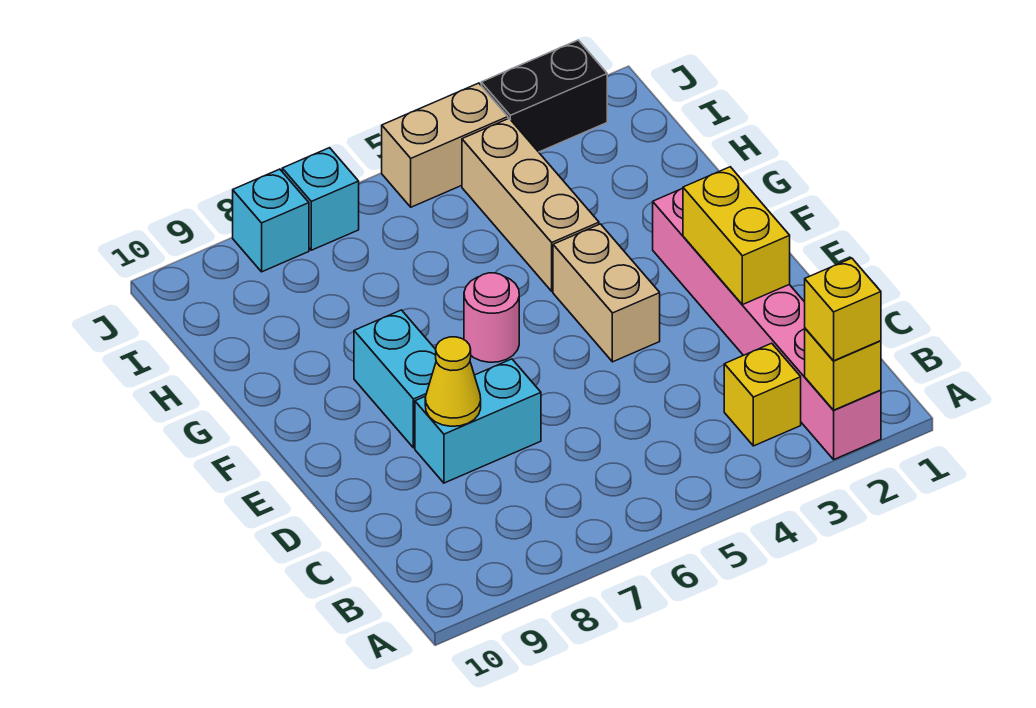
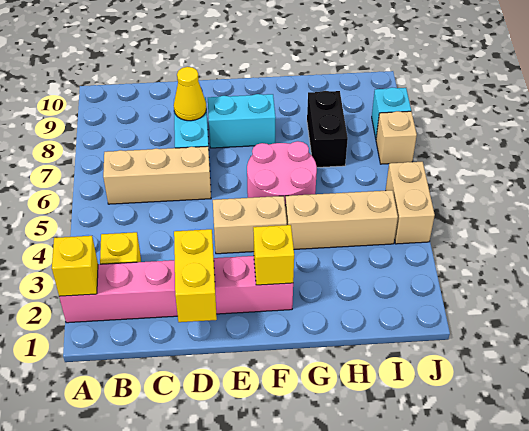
yellow 1x1 brick [805,258,881,361] -> yellow 1x1 brick moved to [253,225,294,285]
none -> tan 1x3 brick [103,146,211,204]
yellow 1x2 brick [683,167,790,305] -> yellow 1x2 brick turned to [174,229,217,322]
pink 1x1 round brick [464,273,519,362] -> pink 2x2 round brick [247,141,317,205]
black 1x2 brick [481,40,607,152] -> black 1x2 brick moved to [307,91,348,167]
cyan 1x1 brick [282,148,359,250] -> tan 1x1 brick [376,111,417,164]

